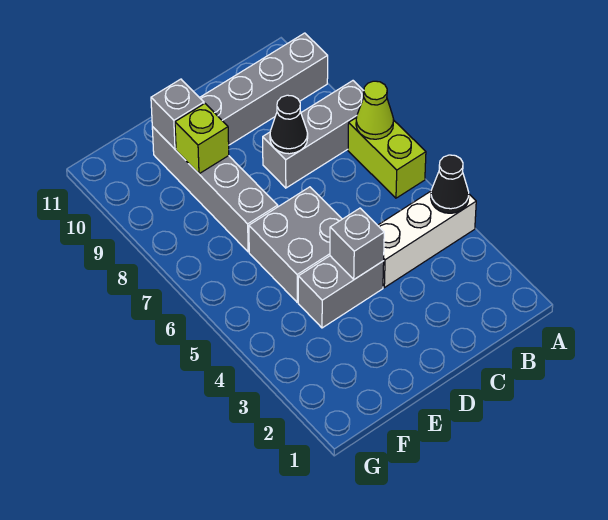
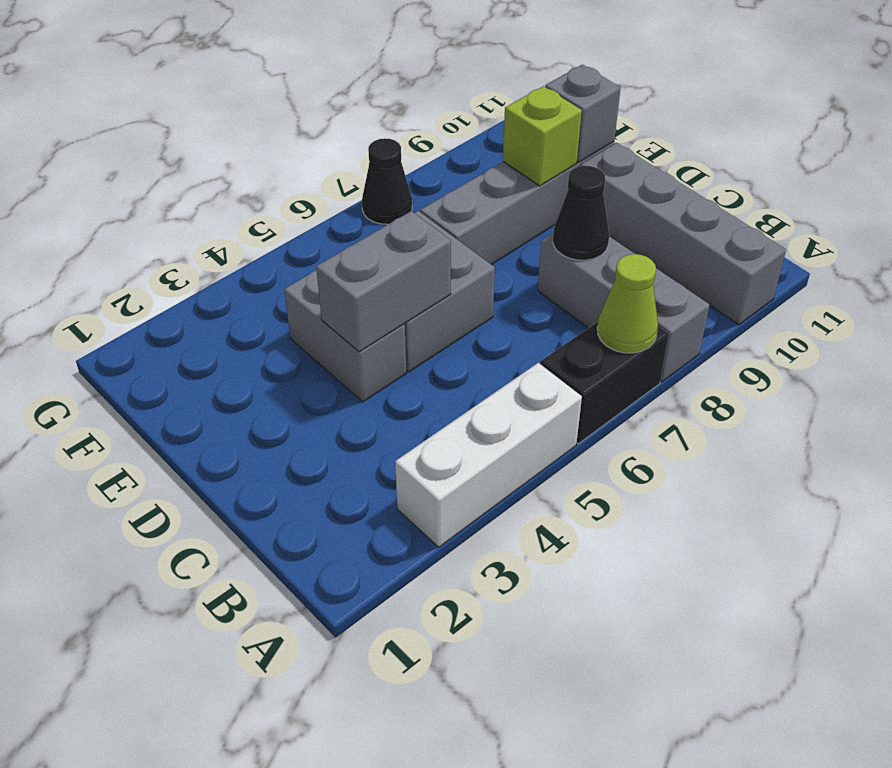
white 1x3 brick [378,191,476,288] -> white 1x3 brick turned to [395,363,582,547]
black 1x1 cone [431,155,469,213] -> black 1x1 cone moved to [362,138,412,224]
lime 1x2 brick [348,117,426,198] -> black 1x2 brick [540,322,669,444]
grey 1x1 brick [330,208,384,279] -> grey 1x2 brick [316,211,451,352]

